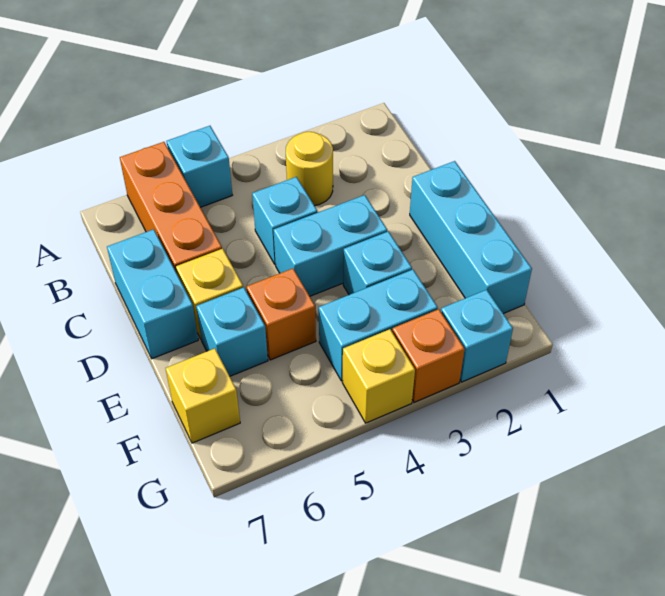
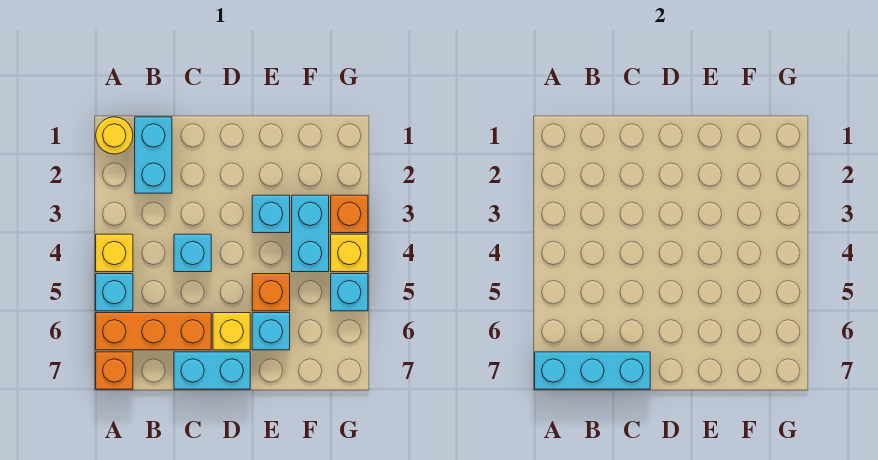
none -> orange 1x1 brick [96,352,133,389]
yellow 1x1 round brick [286,132,333,206] -> yellow 1x1 round brick moved to [96,117,133,154]
cyan 1x3 brick [410,161,532,314] -> cyan 1x3 brick moved to [535,352,650,389]
cyan 1x2 brick [274,195,387,296] -> cyan 1x2 brick moved to [135,117,172,193]
yellow 1x1 brick [165,348,240,443] -> yellow 1x1 brick moved to [96,234,133,272]
cyan 1x1 brick [441,290,513,382] -> cyan 1x1 brick moved to [331,274,368,311]

